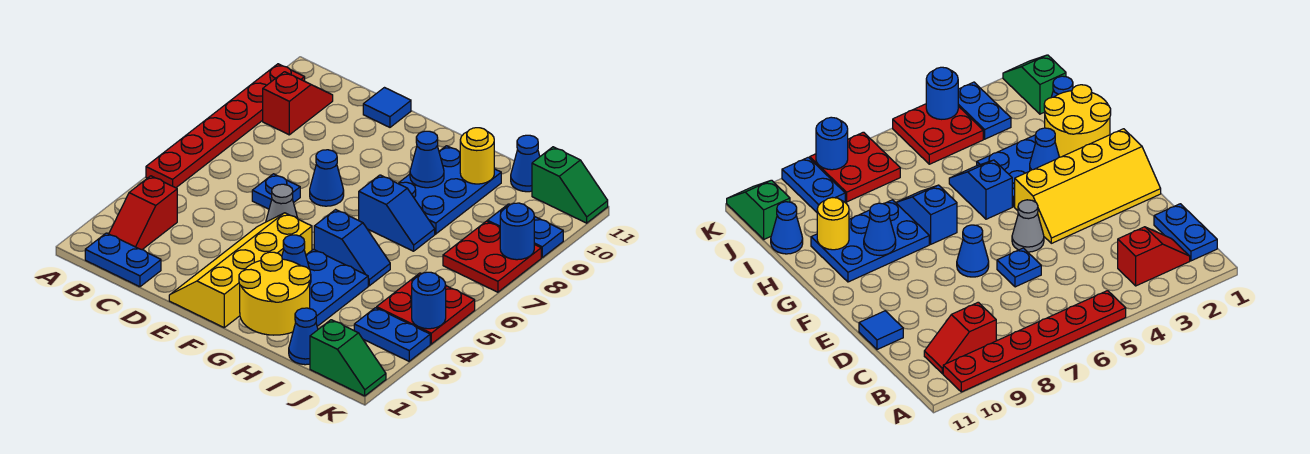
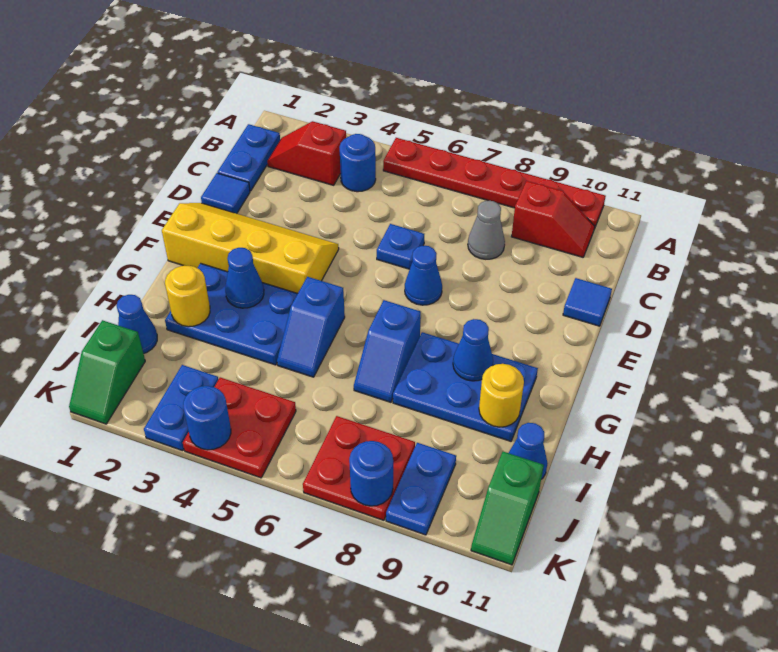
none -> blue 1x1 round brick [339,134,376,192]
none -> blue 1x1 tile [201,173,250,214]
grey 1x1 cone [266,184,298,222] -> grey 1x1 cone moved to [468,201,505,259]
yellow 2x2 round brick [239,252,311,335] -> yellow 1x1 round brick [165,266,210,327]

